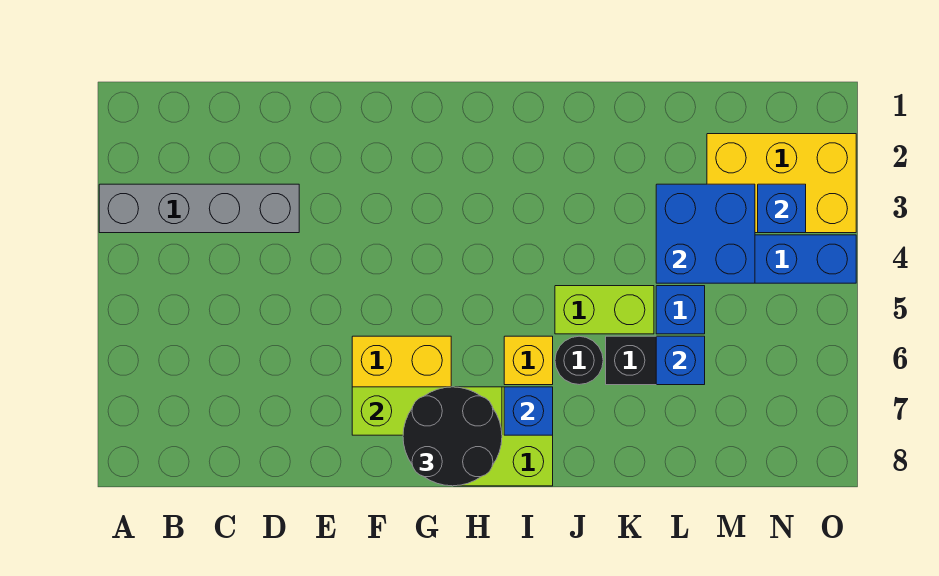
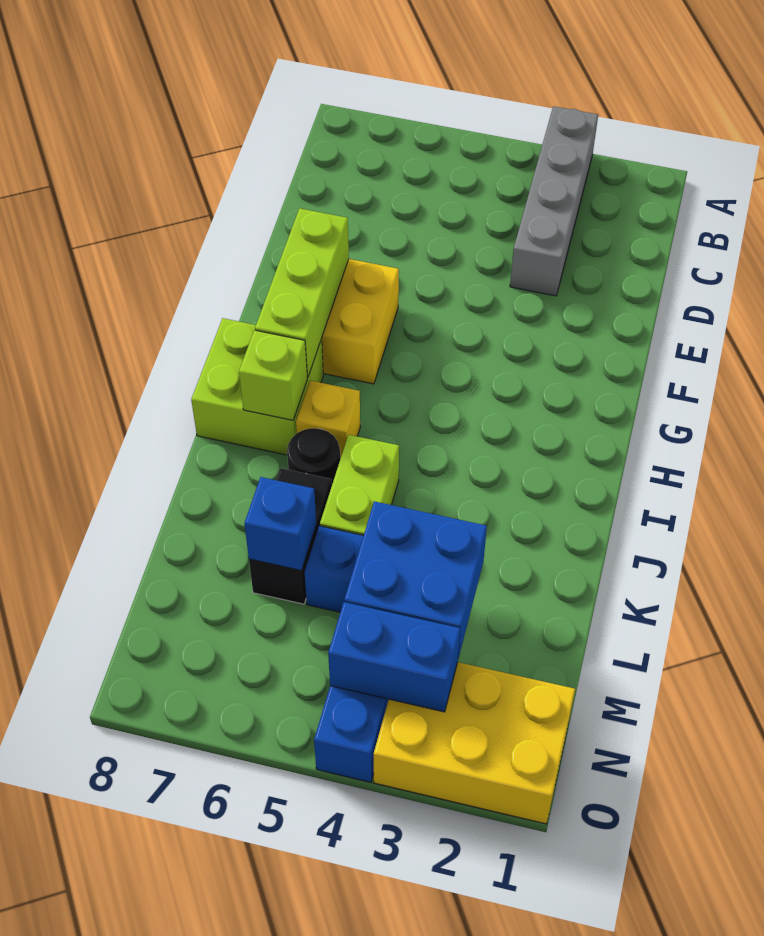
black 2x2 round brick [403,387,502,486] -> none
blue 1x1 brick [504,387,553,435] -> lime 1x1 brick [239,330,307,420]
yellow 2x3 brick [707,134,856,233] -> yellow 2x3 brick turned to [374,662,575,824]
blue 1x1 brick [758,184,806,233] -> blue 1x2 brick [328,602,460,712]

